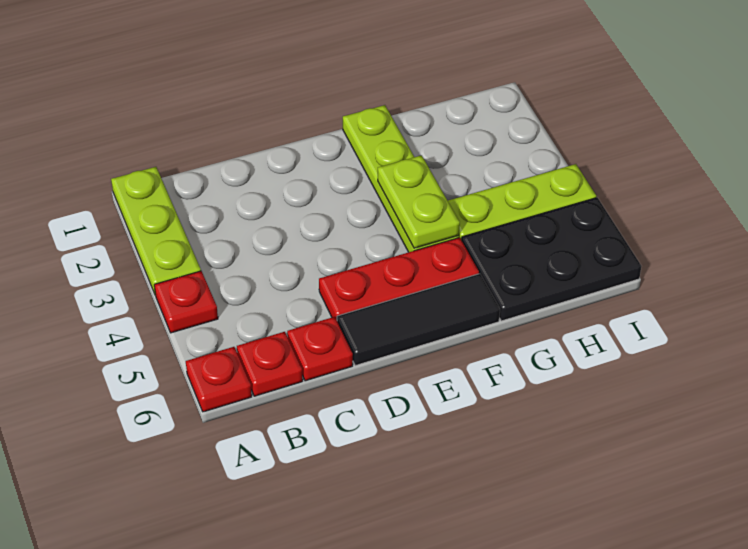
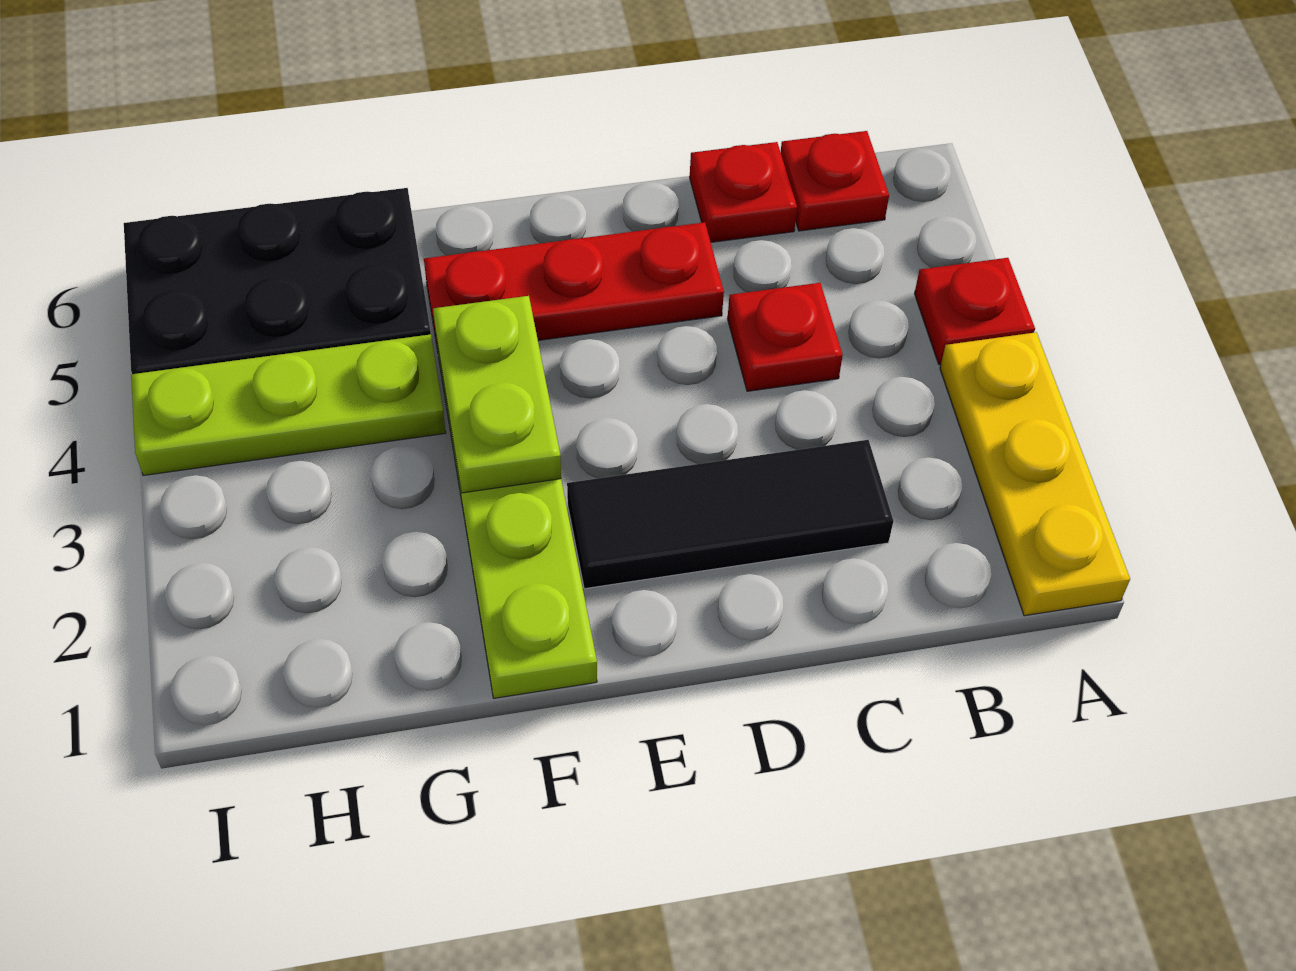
lime 1x3 plate [111,167,201,295] -> yellow 1x3 plate [940,332,1130,616]
red 1x1 plate [186,347,252,412] -> red 1x1 plate moved to [727,283,843,391]
black 1x3 tile [337,274,500,366] -> black 1x3 tile moved to [567,440,893,589]

